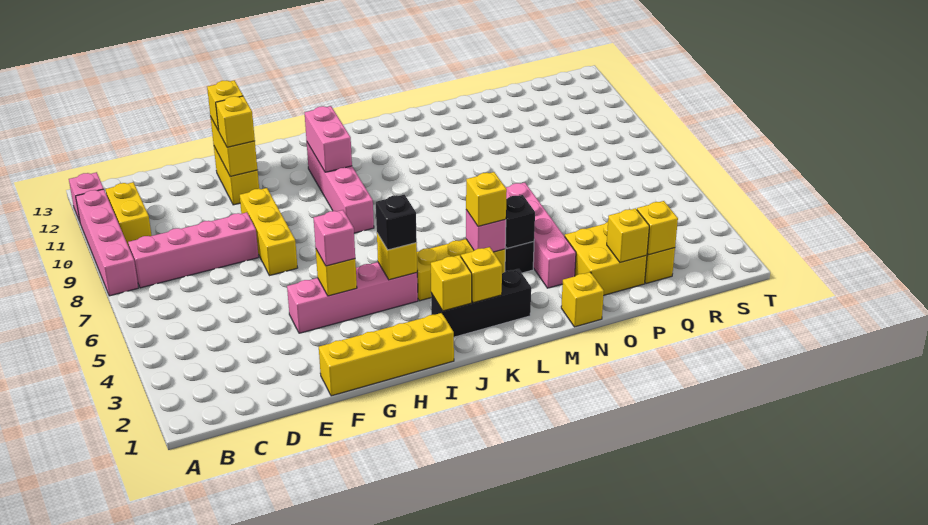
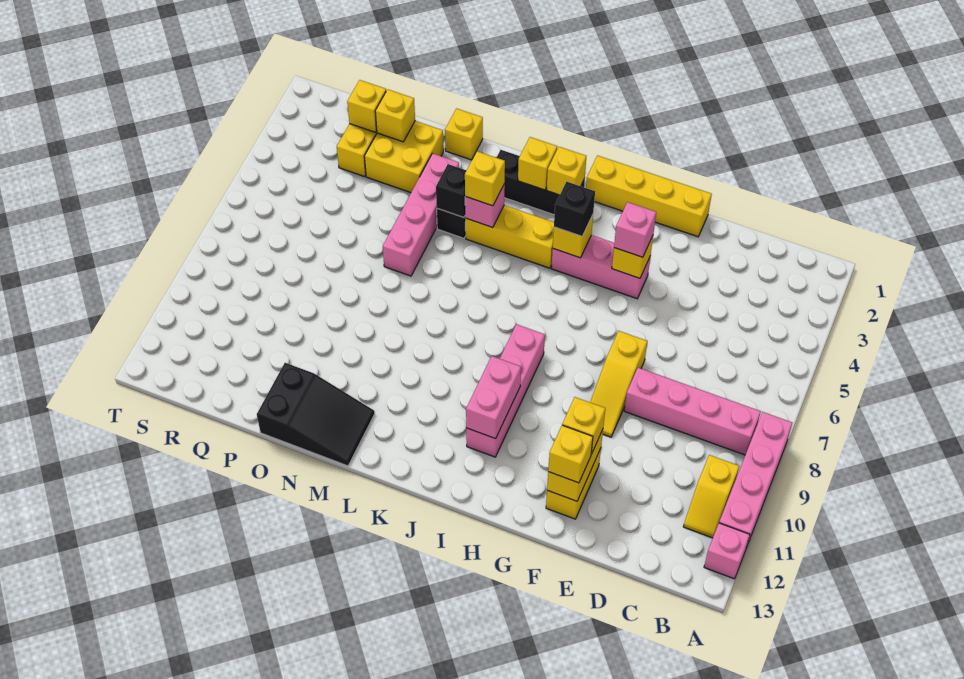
yellow 1x2 brick [106,182,152,246] -> yellow 1x2 slope [683,455,739,538]
pink 1x4 brick [287,262,418,333] -> pink 1x3 brick [551,235,650,299]
yellow 1x3 brick [240,188,298,276] -> yellow 1x3 slope [590,331,647,437]
none -> black 2x3 slope [257,363,375,466]

